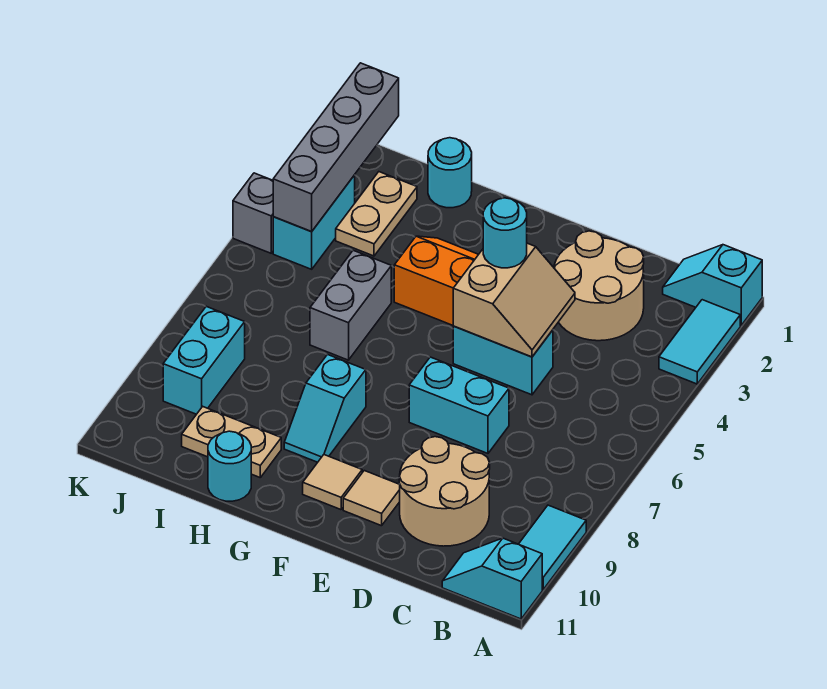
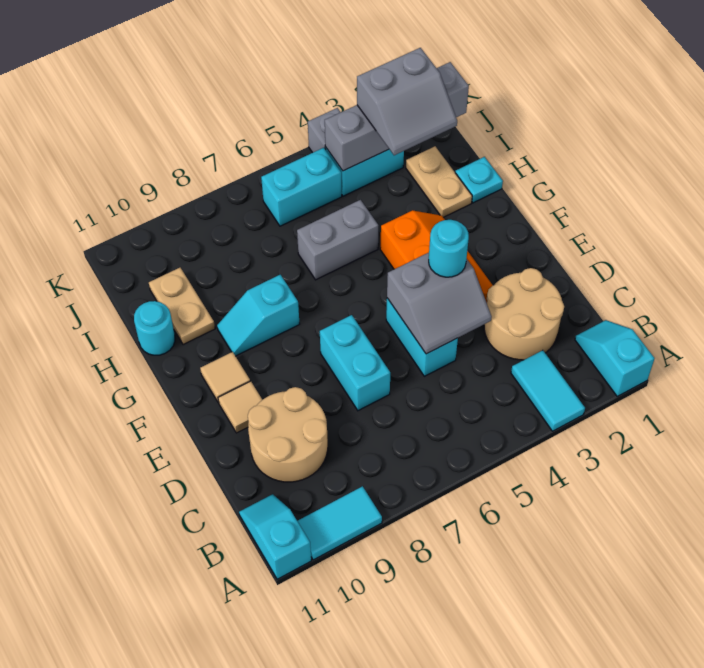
cyan 1x2 tile [659,300,740,384] -> cyan 1x2 tile turned to [511,350,585,431]
tan 2x2 slope [453,243,575,357] -> grey 2x2 slope [387,253,492,354]
cyan 1x1 round brick [428,138,472,208] -> cyan 1x1 plate [455,157,503,203]
tan 1x2 plate [336,172,417,256] -> tan 1x2 plate turned to [406,146,472,217]
none -> grey 2x2 slope [357,48,457,155]
cyan 1x2 brick [163,306,245,414] -> cyan 1x2 brick moved to [261,148,342,226]

